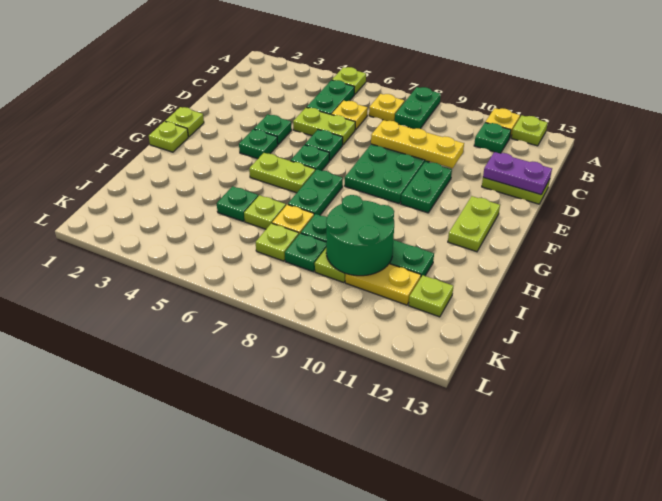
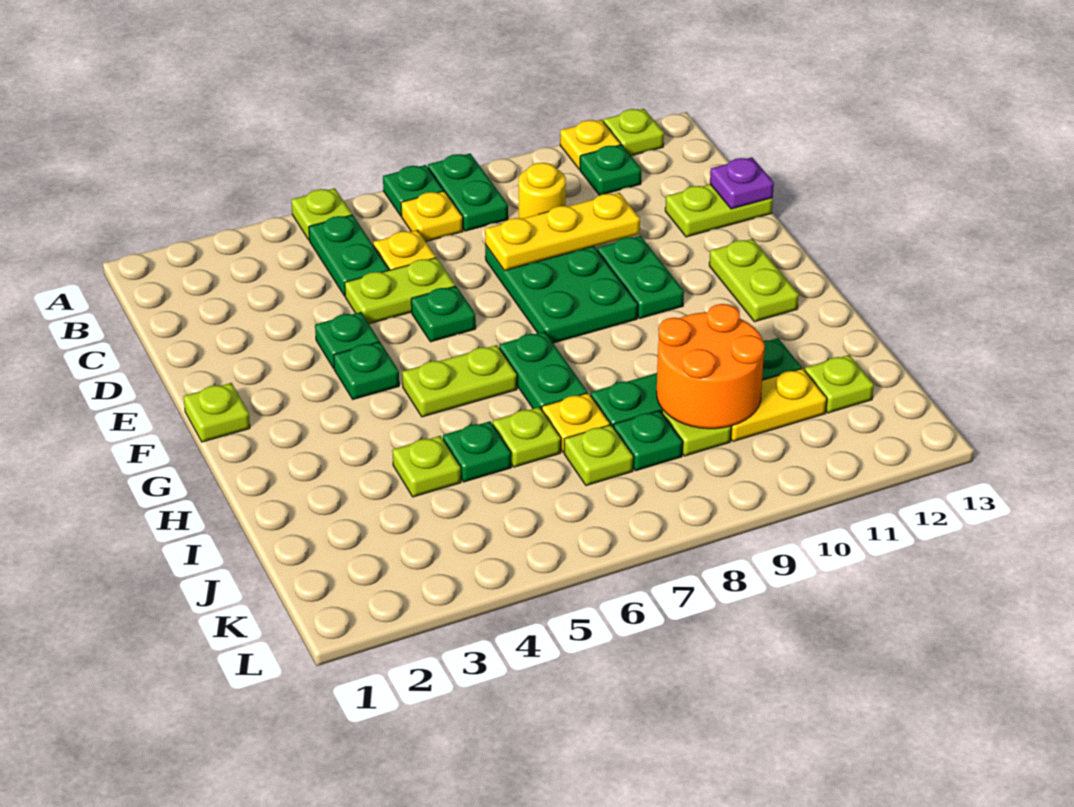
none -> yellow 1x1 round brick [519,163,566,219]
purple 1x2 plate [483,152,552,195] -> purple 1x1 plate [710,157,774,209]
green 1x1 plate [291,145,329,171] -> green 1x1 plate moved to [383,165,444,216]
lime 1x1 plate [149,121,188,152] -> lime 1x1 plate moved to [392,436,461,497]
green 2x2 round brick [326,195,394,276] -> orange 2x2 round brick [657,304,765,429]

